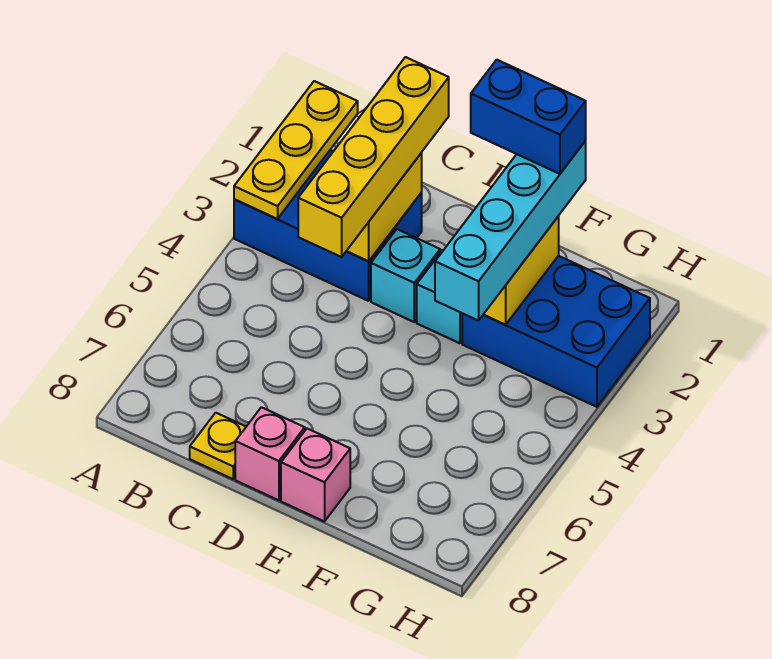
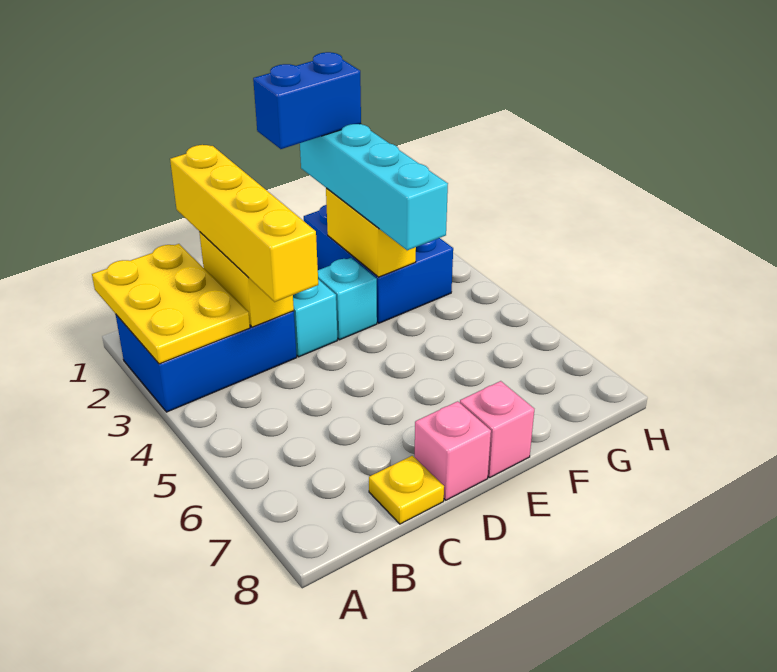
yellow 1x3 plate [234,81,358,219] -> yellow 2x3 plate [92,244,250,364]
blue 2x3 brick [462,256,650,407] -> blue 2x3 brick turned to [304,205,453,323]

